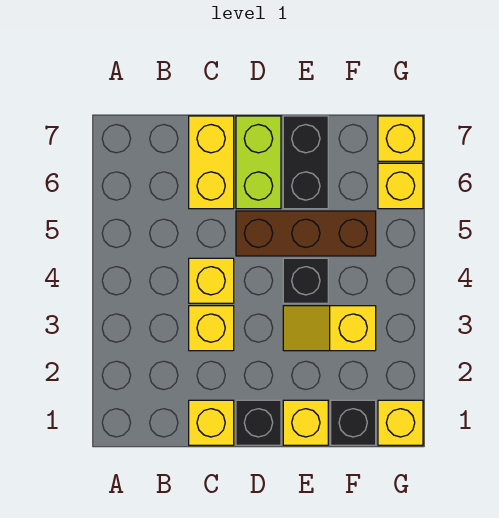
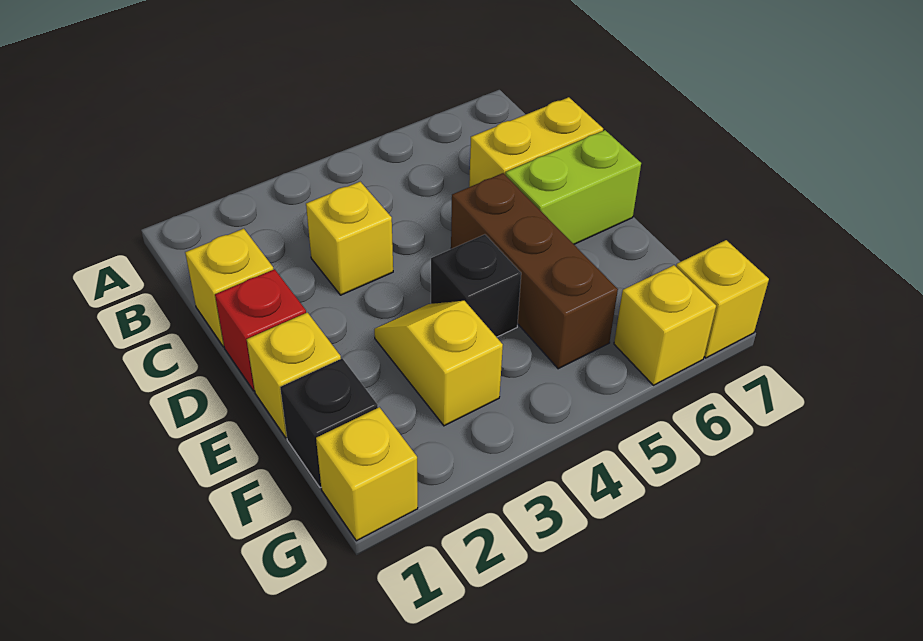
yellow 1x1 brick [189,258,234,303] -> none
black 1x1 brick [236,400,281,445] -> red 1x1 brick [215,269,306,391]
black 1x2 brick [283,116,328,209] -> none

